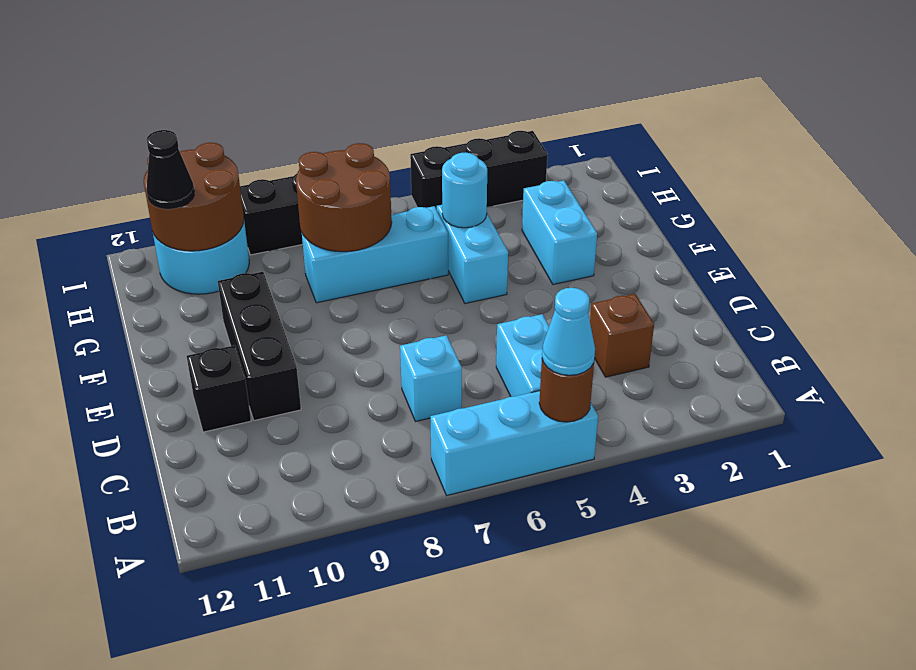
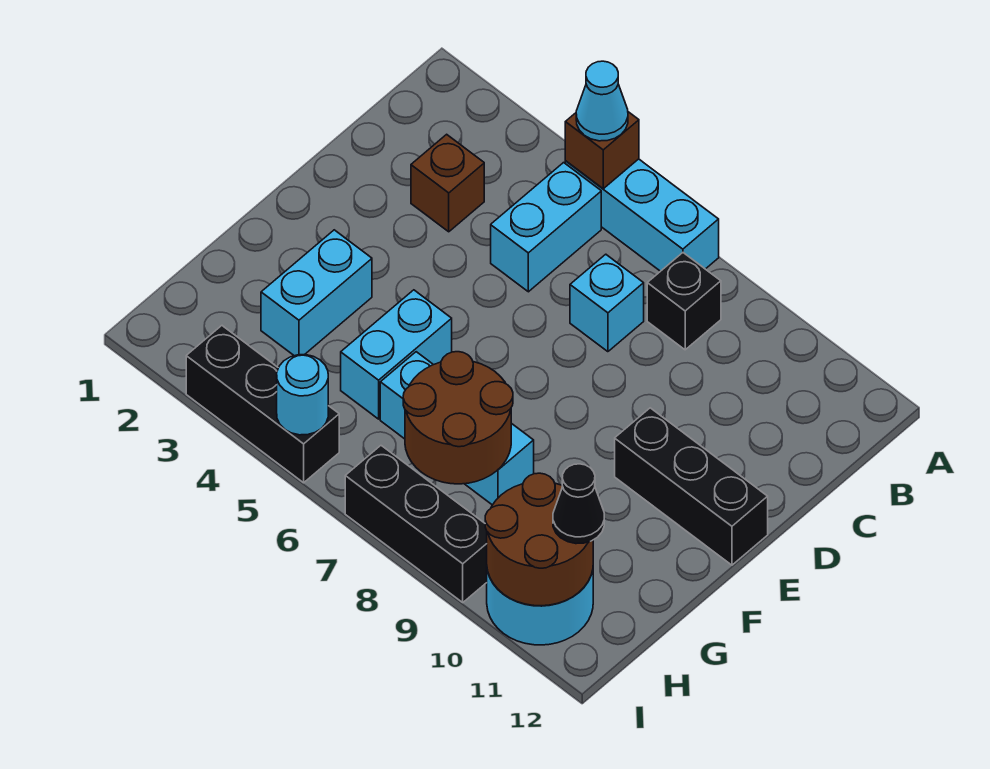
brown 1x1 round brick [539,359,594,422] -> brown 1x1 brick [565,112,639,189]
black 1x3 brick [218,272,301,420] -> black 1x3 brick turned to [615,408,768,565]
black 1x1 brick [187,345,251,432] -> black 1x1 brick moved to [647,253,721,350]
cyan 1x1 round brick [442,152,487,228] -> cyan 1x1 round brick moved to [277,355,328,435]

